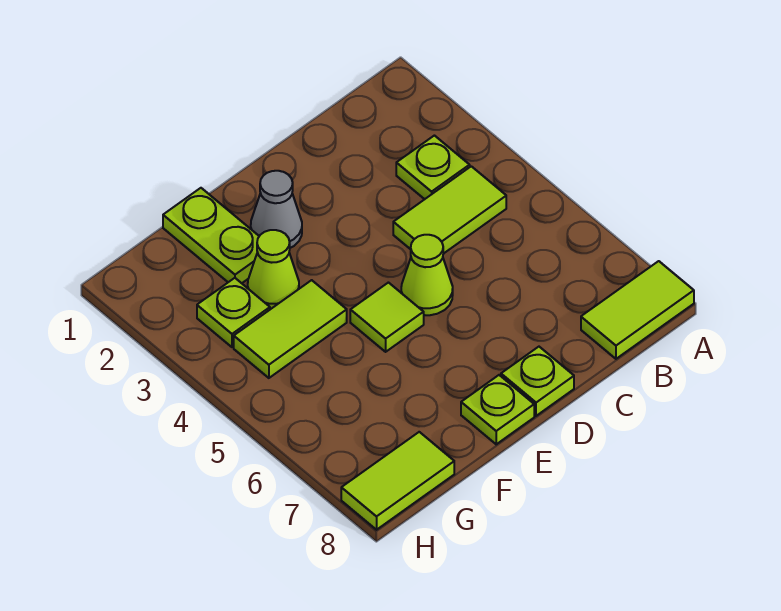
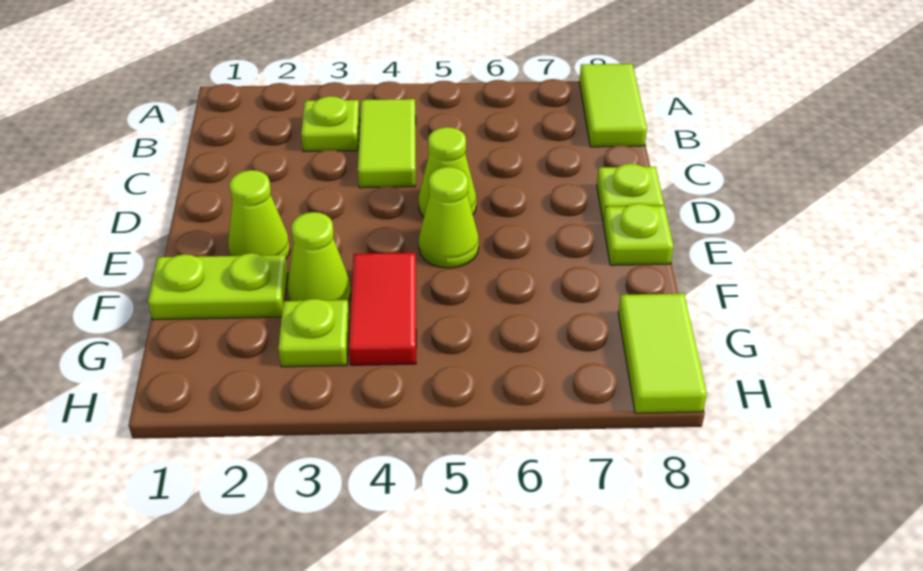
grey 1x1 cone [251,171,302,248] -> lime 1x1 cone [228,170,290,258]
lime 1x1 tile [350,283,424,352] -> lime 1x1 cone [419,167,479,268]
lime 1x2 tile [234,280,347,378] -> red 1x2 tile [349,253,416,365]

